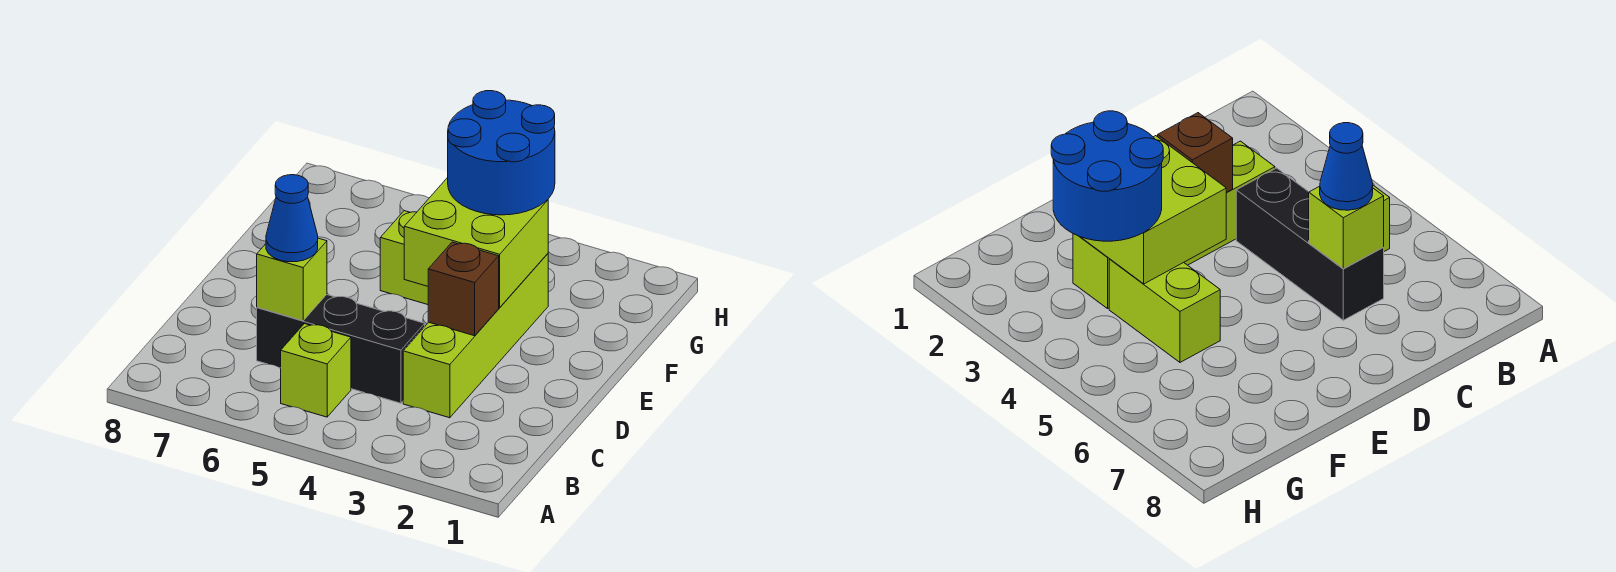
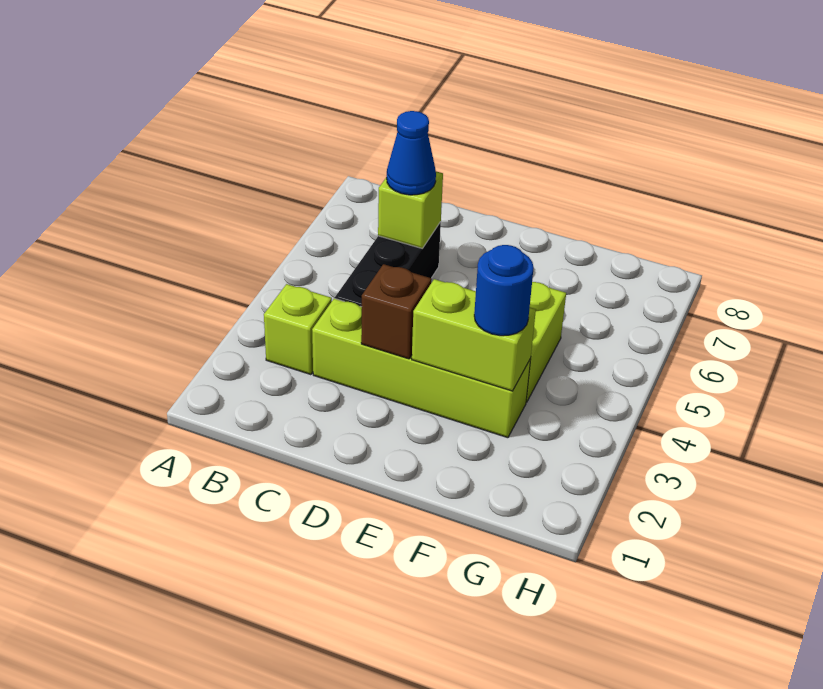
lime 1x1 brick [281,324,351,417] -> lime 1x1 brick moved to [264,284,332,375]
lime 2x2 brick [404,178,548,307] -> lime 1x2 brick [412,279,536,391]
blue 2x2 round brick [448,91,555,215] -> blue 1x1 round brick [474,245,534,336]

